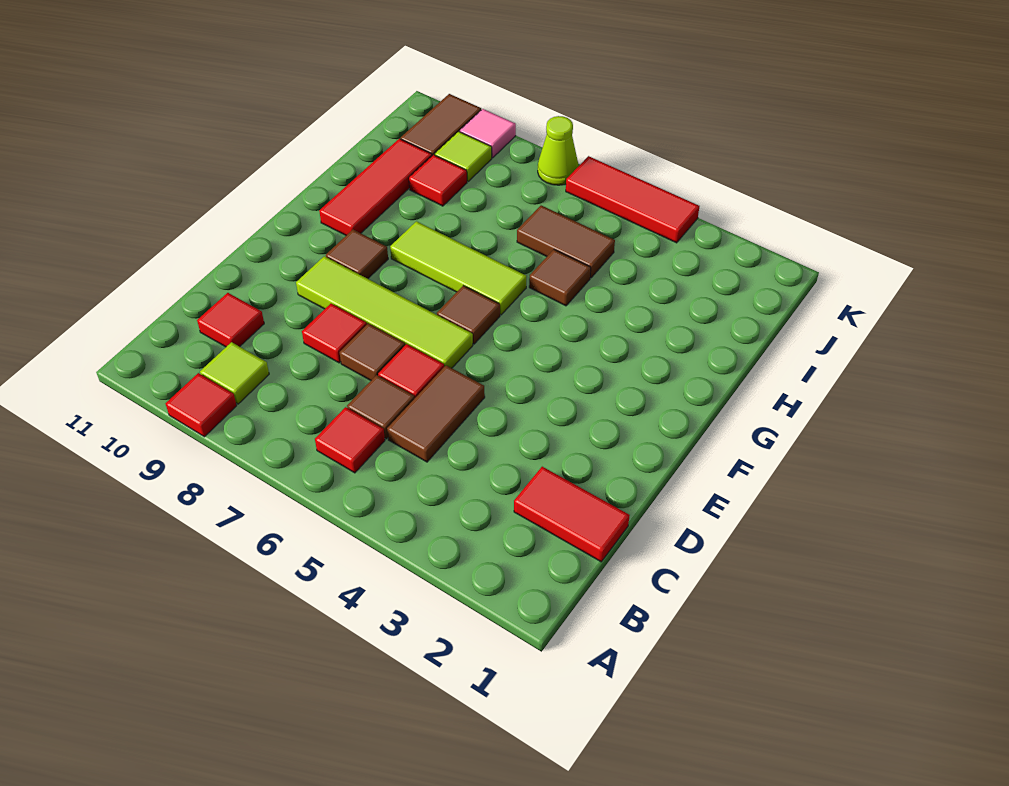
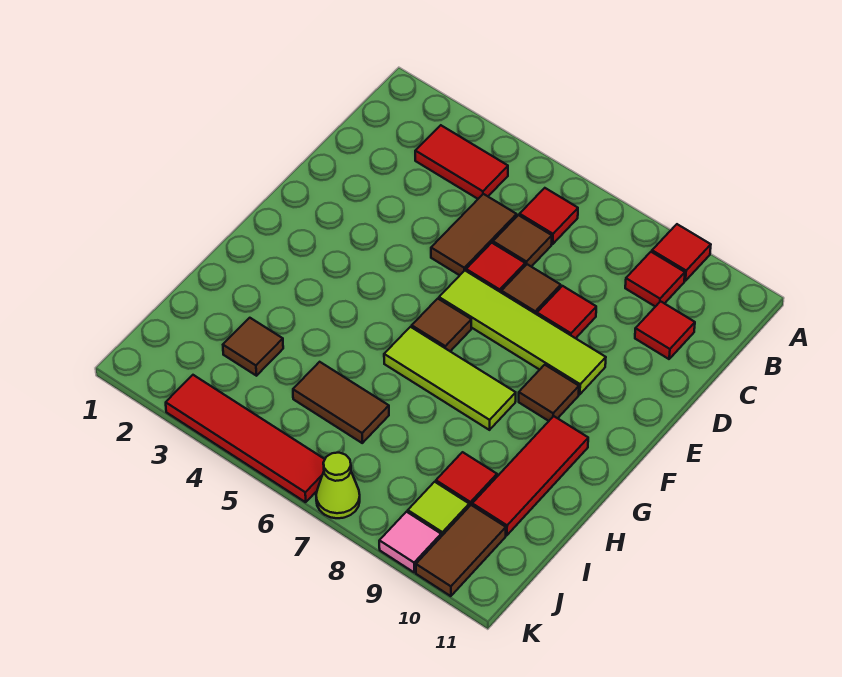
lime 1x1 tile [200,342,269,404] -> red 1x1 tile [625,252,685,307]
red 1x2 tile [514,467,630,562] -> red 1x2 tile moved to [415,125,508,199]
brown 1x1 tile [529,250,591,306] -> brown 1x1 tile moved to [223,318,283,376]
red 1x3 tile [566,156,700,243] -> red 1x4 tile [166,375,325,502]

